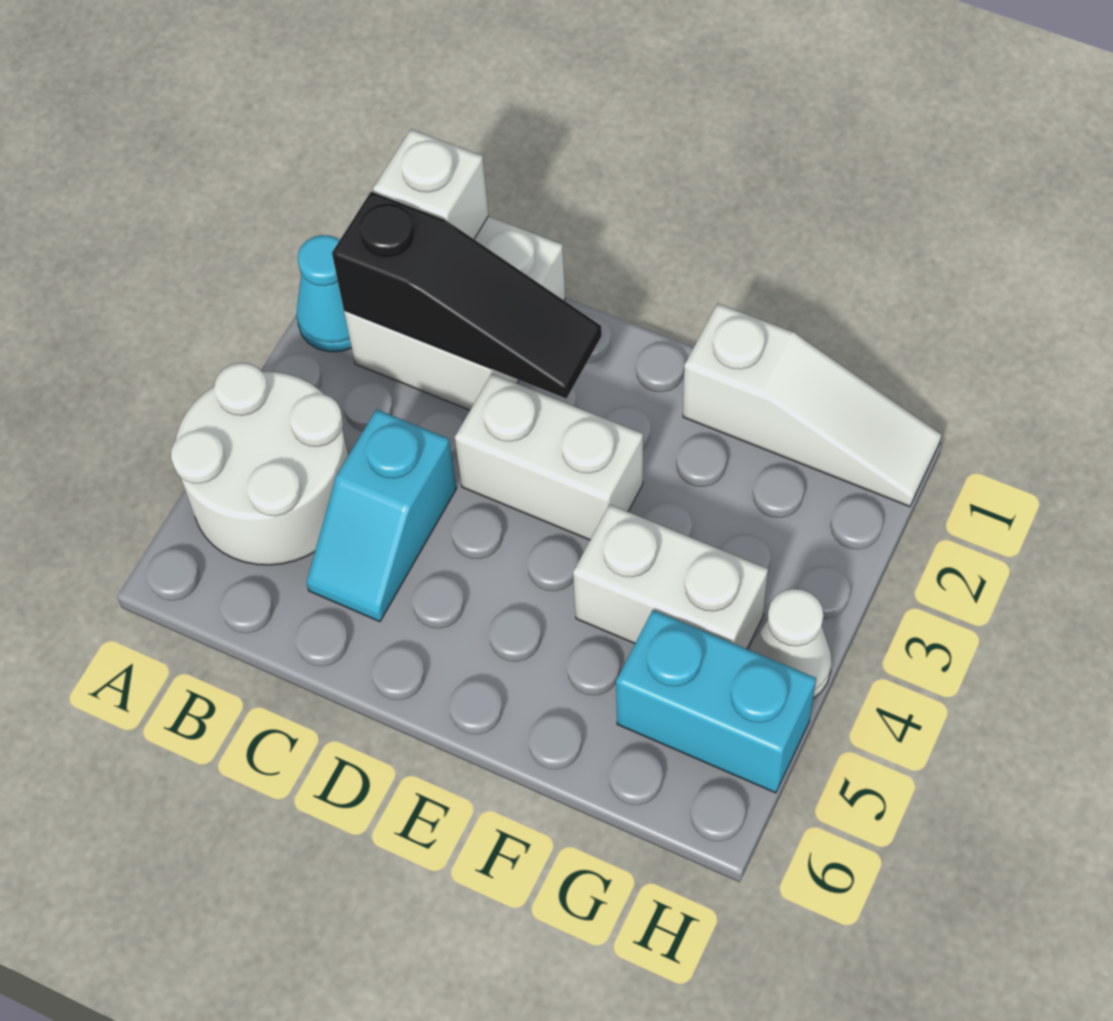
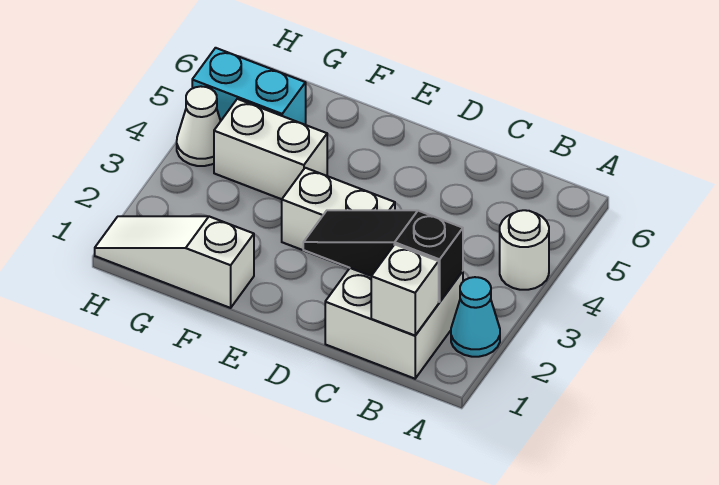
white 2x2 round brick [171,363,348,565] -> white 1x1 round brick [500,210,549,290]
cyan 1x2 slope [306,409,456,622] -> none

